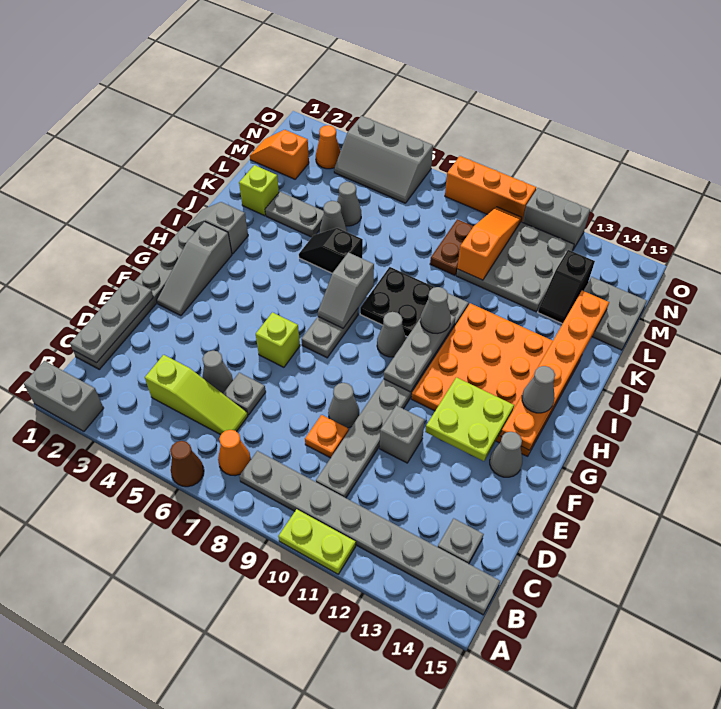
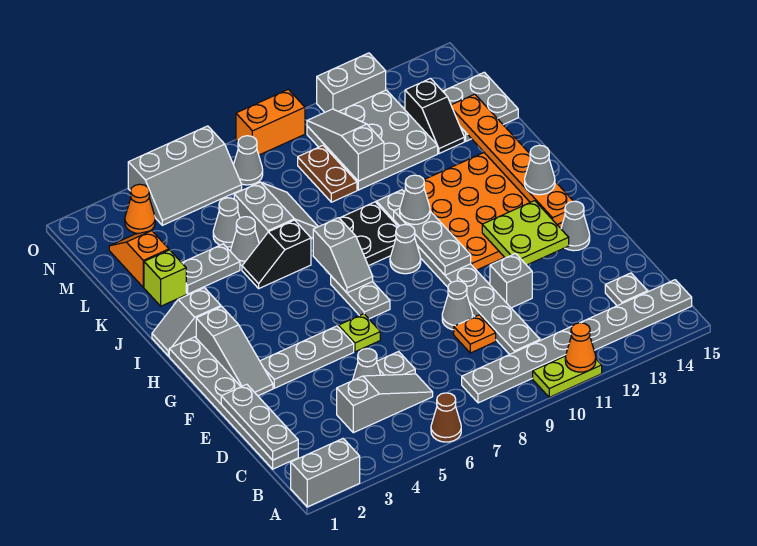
orange 1x1 cone [218,430,251,476] -> orange 1x1 cone moved to [565,323,596,372]
lime 1x3 slope [145,355,248,435] -> grey 1x3 slope [337,374,433,433]
none -> grey 1x3 plate [260,326,354,388]
lime 1x1 brick [256,312,300,367] -> lime 1x1 plate [338,314,380,352]
none -> grey 2x2 slope [234,182,318,243]
orange 1x3 slope [457,207,522,280] -> grey 1x3 slope [307,109,384,181]
orange 1x2 slope [250,130,309,179] -> orange 1x2 slope turned to [109,231,169,287]
none -> grey 1x1 cone [234,136,263,185]
orange 1x3 brick [445,156,536,222] -> orange 1x2 brick [236,89,305,155]

